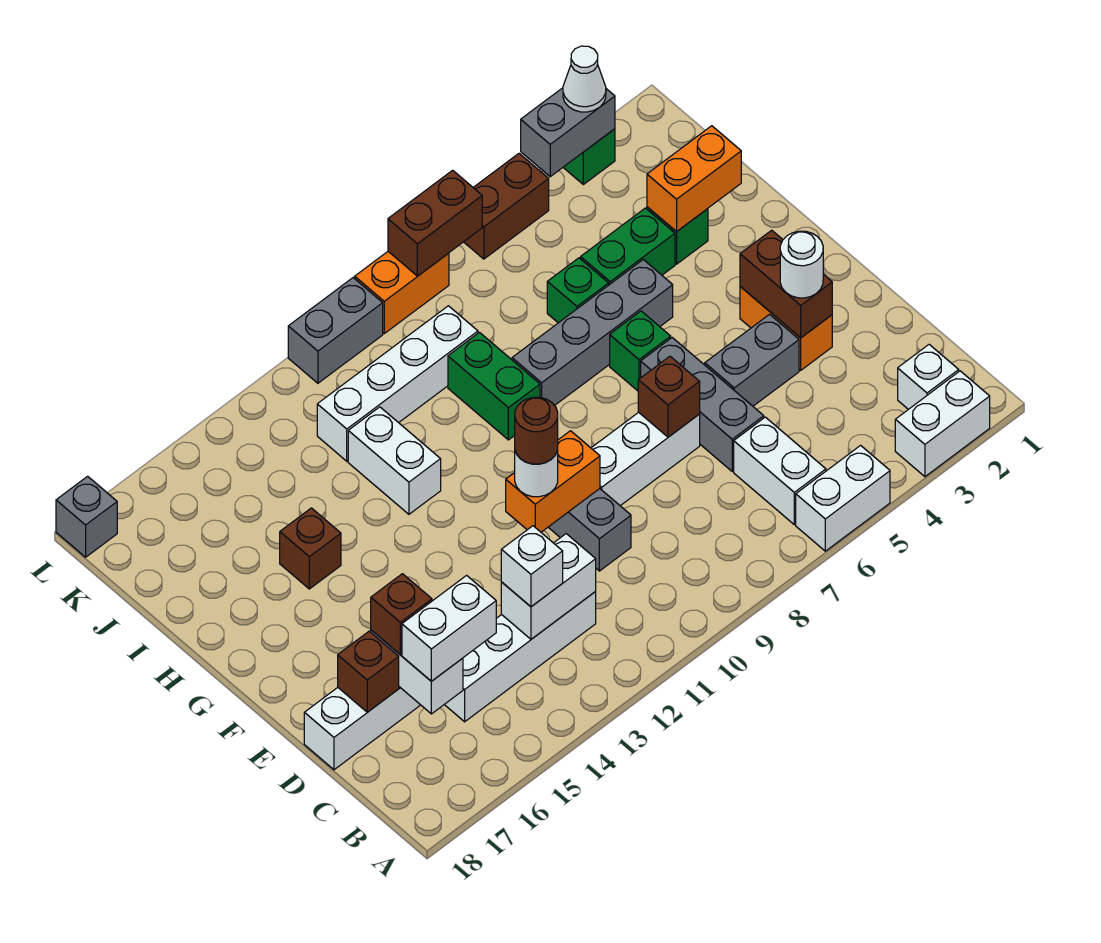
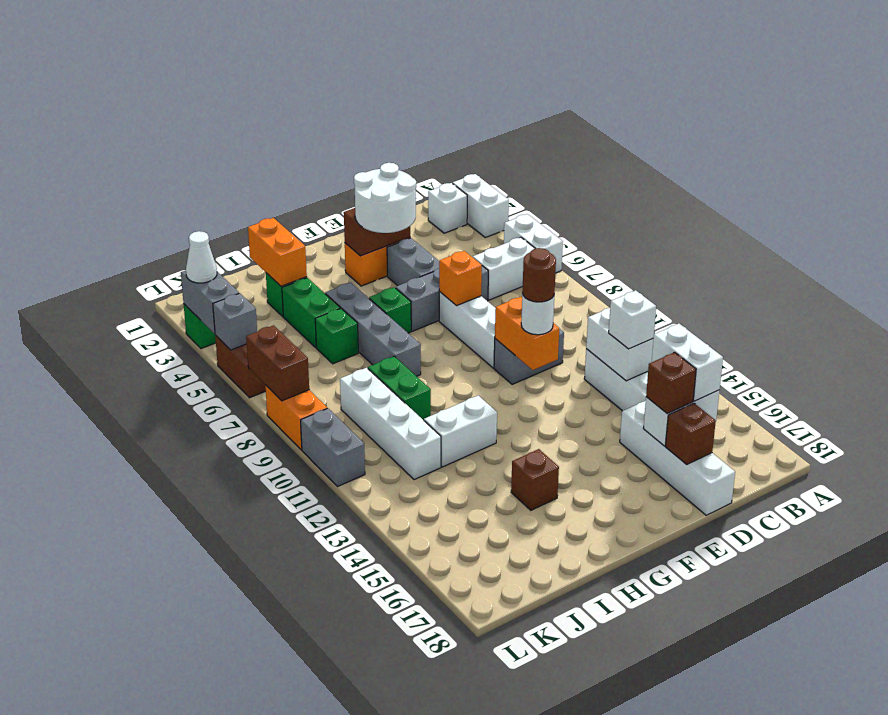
white 1x1 round brick [780,231,823,298] -> white 2x2 round brick [354,163,416,233]
brown 1x1 brick [638,356,700,437] -> orange 1x1 brick [439,251,482,306]
green 1x2 brick [448,332,540,440] -> green 1x2 brick turned to [368,356,431,420]
grey 1x1 brick [56,476,117,557] -> grey 1x1 brick moved to [213,293,257,350]

